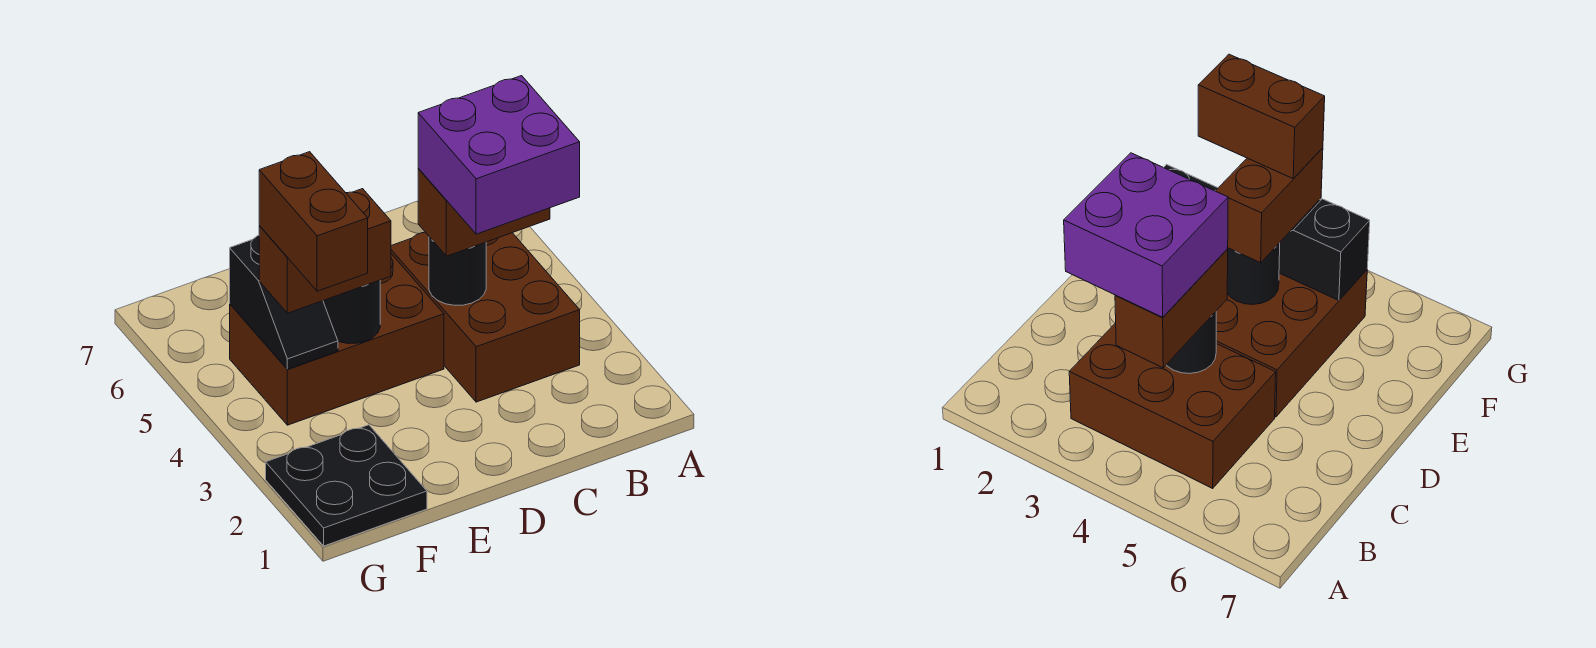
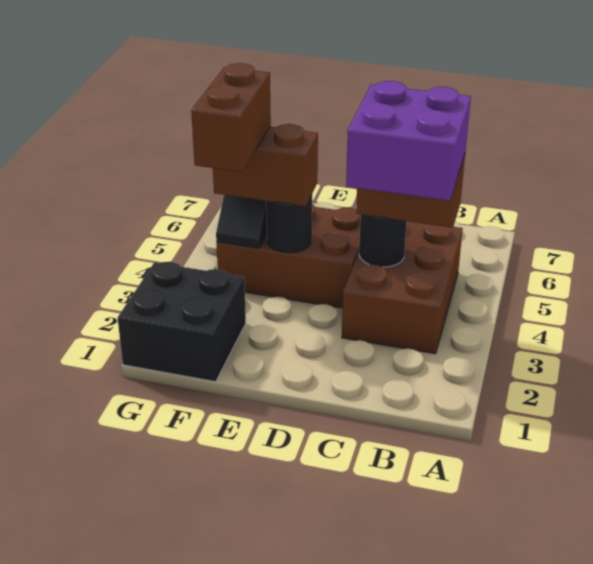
black 2x2 plate [266,425,427,546] -> black 2x2 brick [117,262,246,382]

